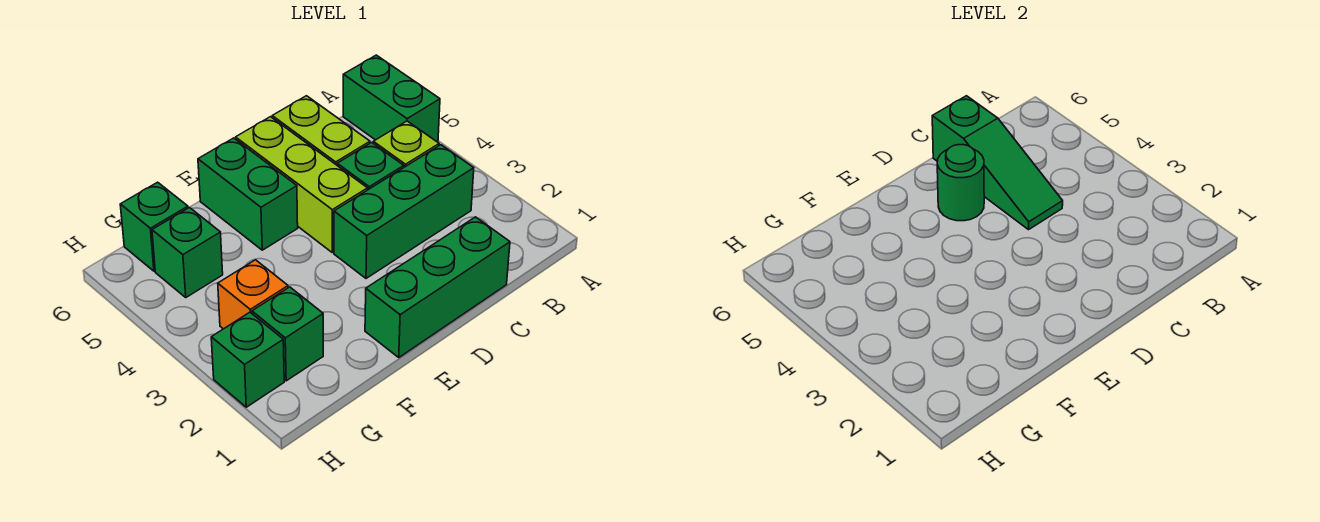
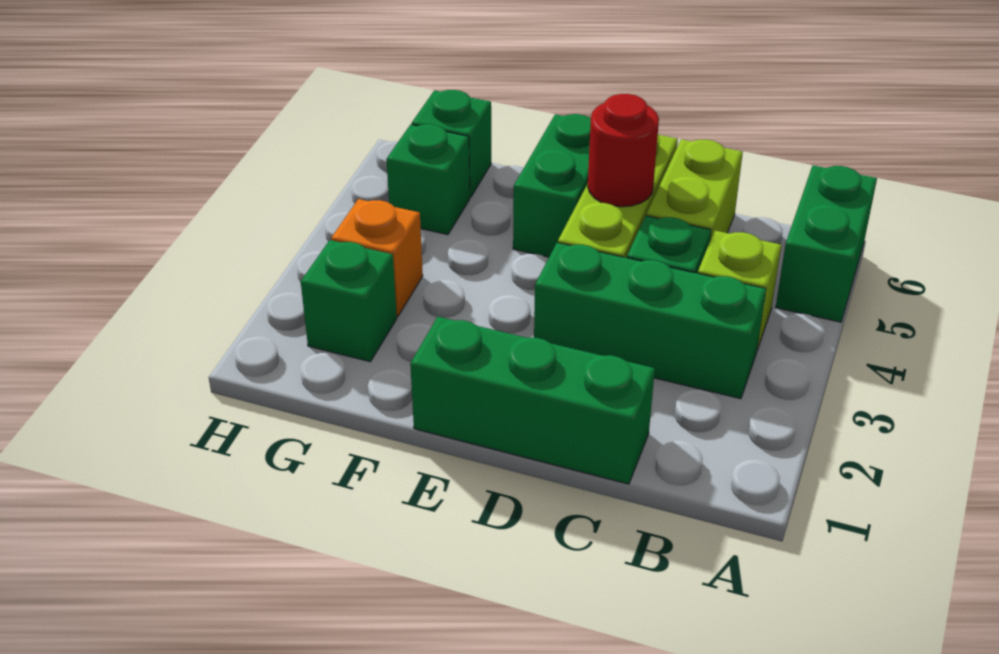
green 1x3 slope [932,96,1063,230] -> none
green 1x1 round brick [937,145,984,221] -> red 1x1 round brick [588,94,659,207]
green 1x1 brick [211,312,284,407] -> none

